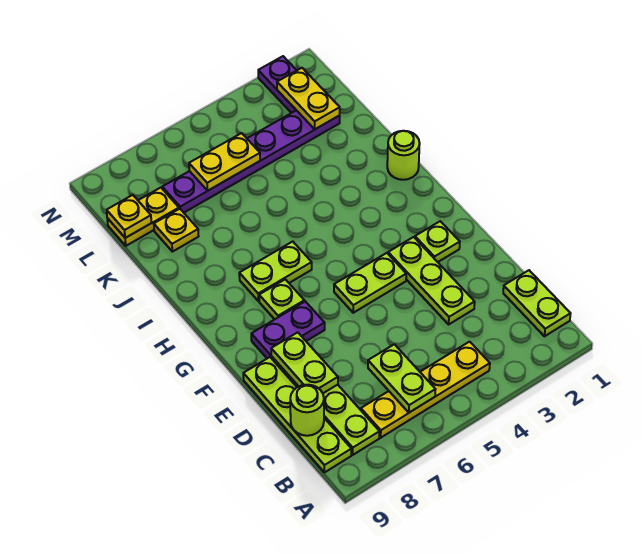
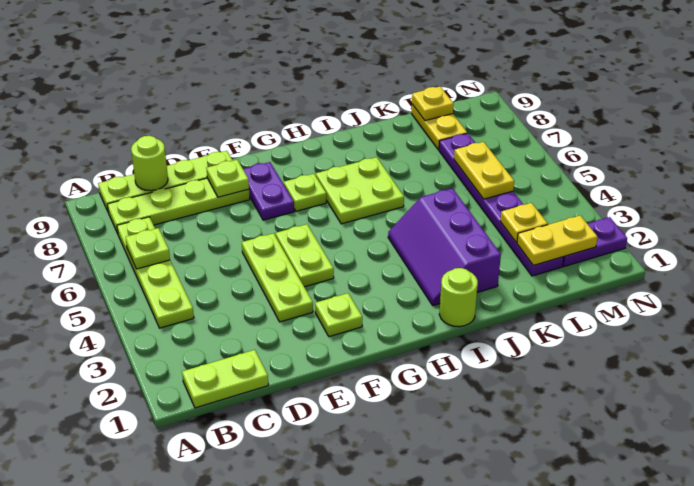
yellow 1x4 plate [361,342,490,438] -> lime 1x4 plate [117,217,194,328]
lime 1x2 plate [368,344,436,413] -> lime 1x1 plate [125,228,170,269]
lime 1x3 plate [388,237,475,324] -> lime 1x3 plate turned to [242,233,313,322]
lime 1x2 plate [271,332,338,393] -> lime 1x1 plate [206,160,249,197]
lime 1x2 plate [239,241,312,301] -> lime 2x2 plate [316,157,404,224]
none -> purple 2x3 slope [388,188,501,306]
yellow 1x1 plate [154,209,199,252] -> yellow 1x1 plate moved to [500,203,548,242]

